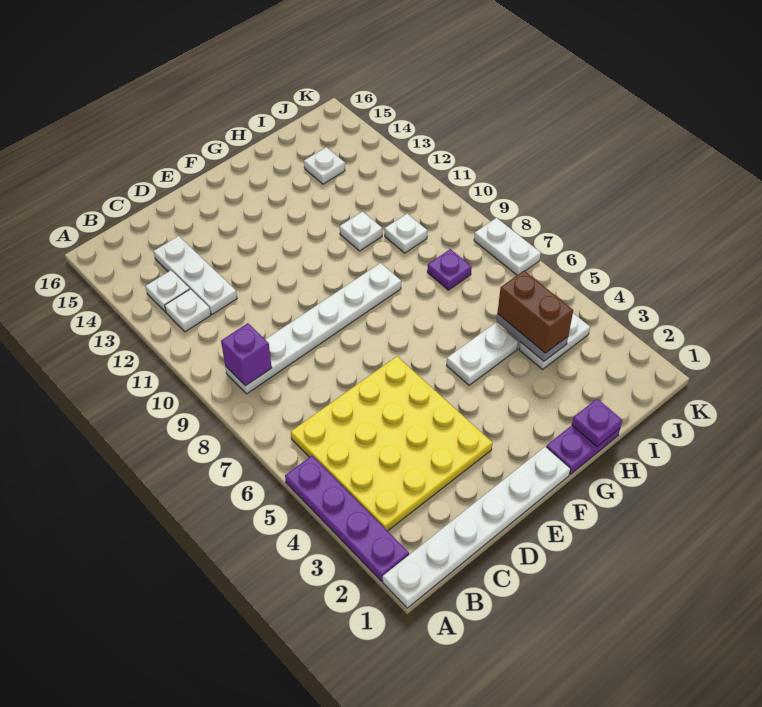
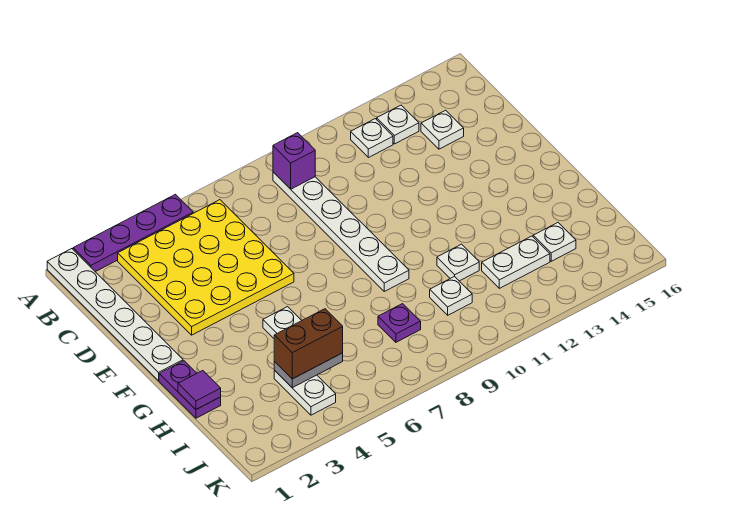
white 1x3 plate [154,236,237,314] -> white 1x1 plate [421,110,464,149]
purple 1x1 plate [572,399,622,446] -> purple 1x1 tile [178,371,221,409]
white 1x2 plate [474,218,541,275] -> white 1x2 plate moved to [482,236,550,288]

